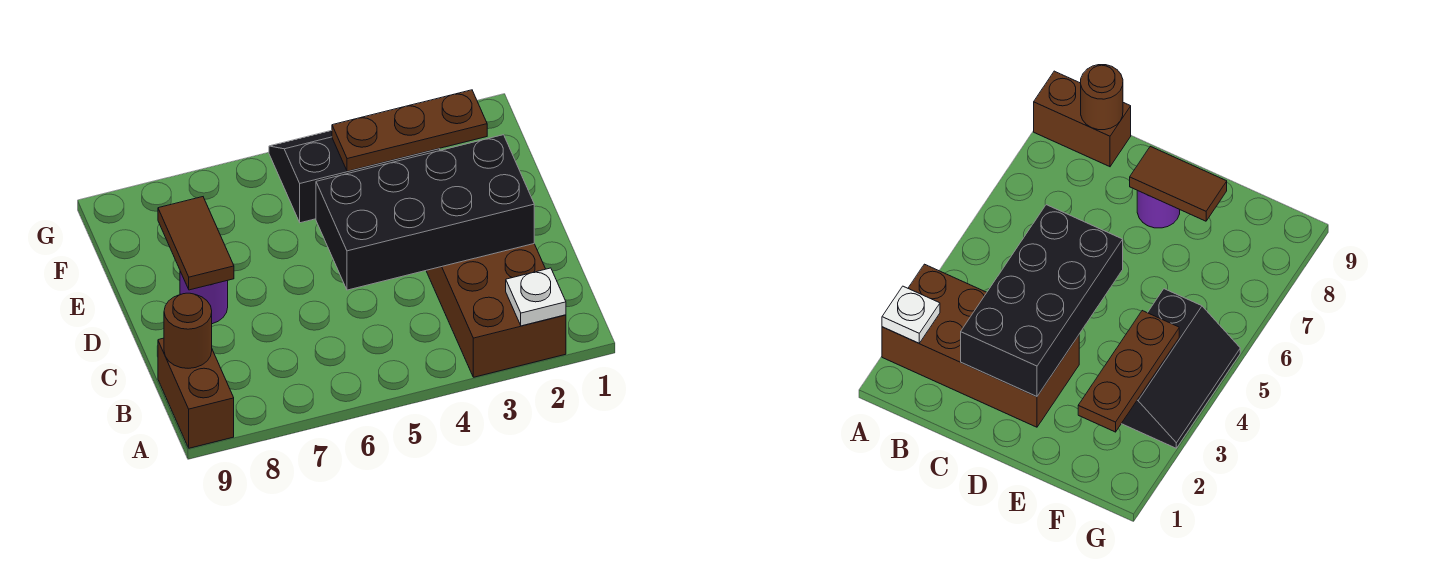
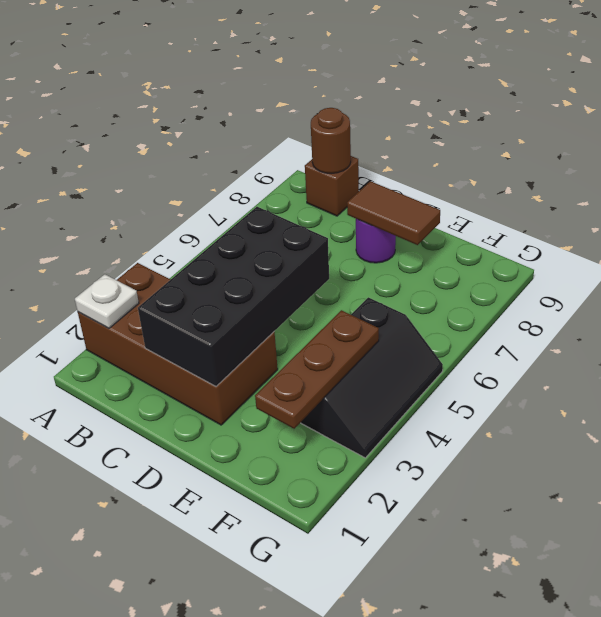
brown 1x2 brick [158,338,234,448] -> brown 1x1 brick [305,156,359,216]

